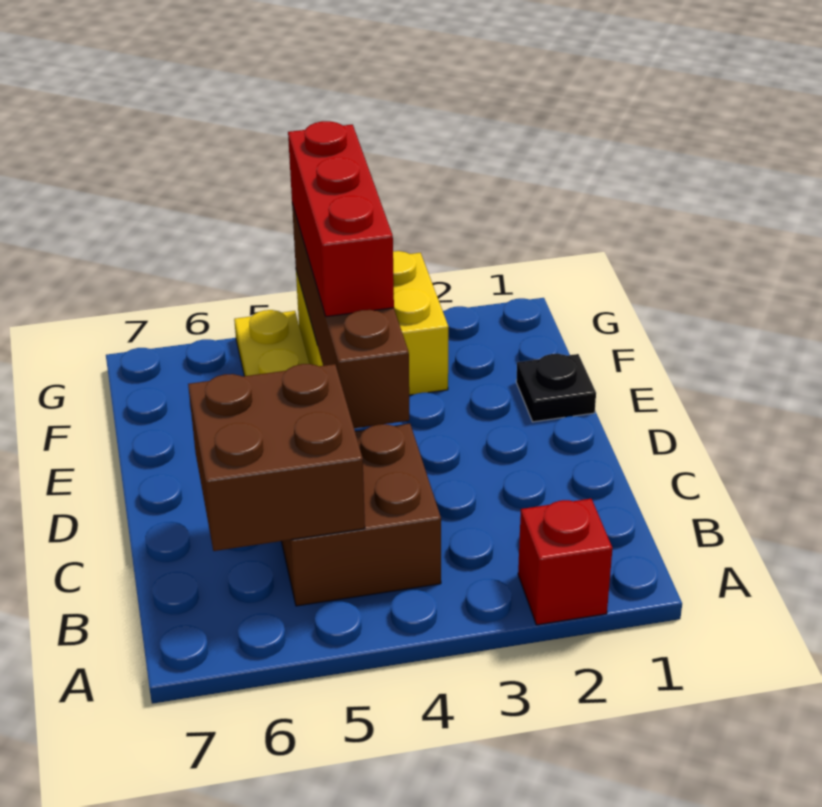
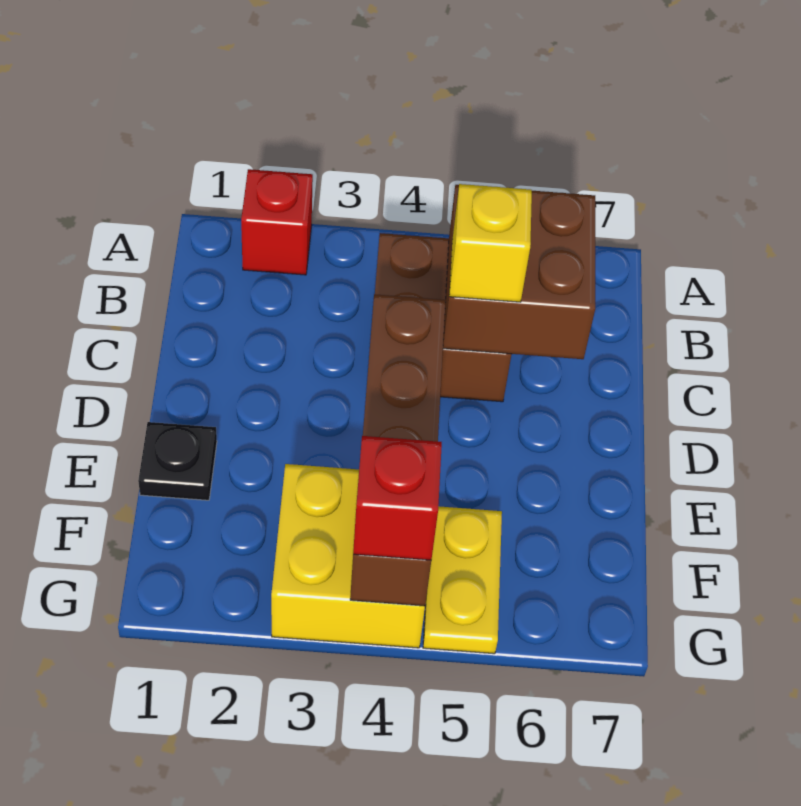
none -> yellow 1x1 brick [449,184,532,302]
red 1x3 brick [288,121,394,317] -> red 1x1 brick [353,436,442,560]

